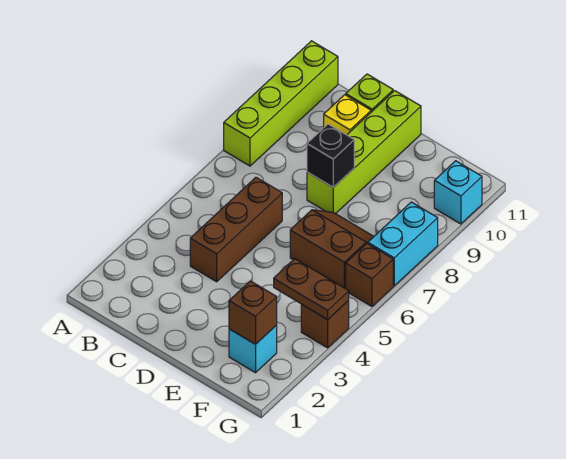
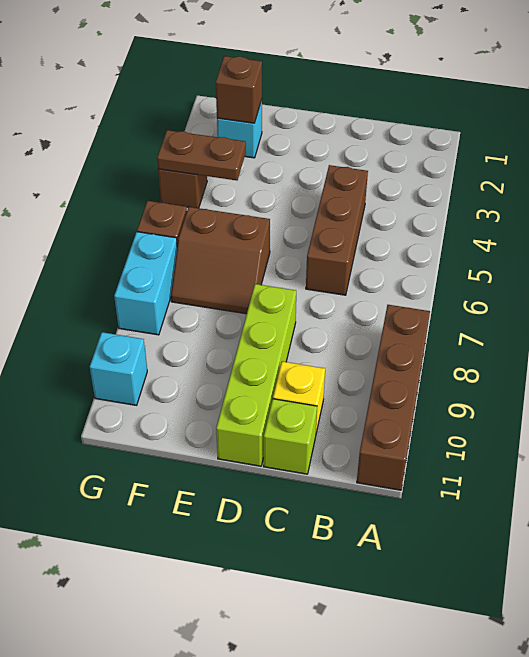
lime 1x4 brick [224,41,338,166] -> brown 1x4 brick [357,305,430,490]
black 1x1 brick [307,124,354,187] -> none

